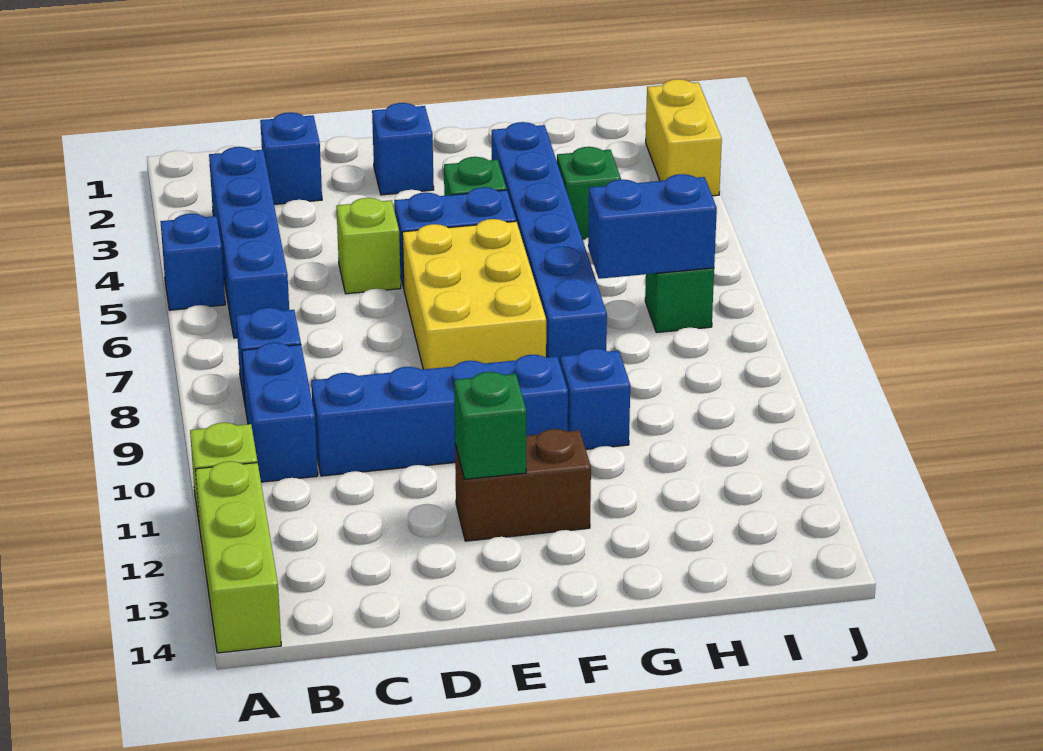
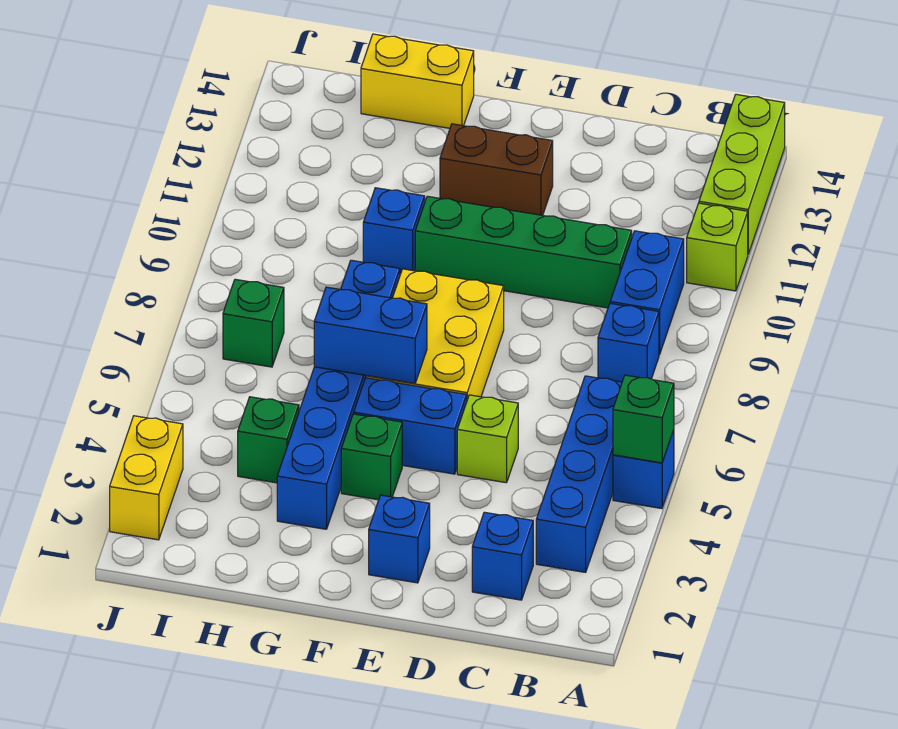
blue 1x4 brick [311,355,568,476] -> green 1x4 brick [415,196,632,308]
green 1x1 brick [454,372,526,479] -> green 1x1 brick moved to [613,375,674,463]
none -> yellow 1x2 brick [361,34,474,128]
blue 1x2 brick [588,174,717,279] -> blue 1x2 brick moved to [314,287,427,383]

